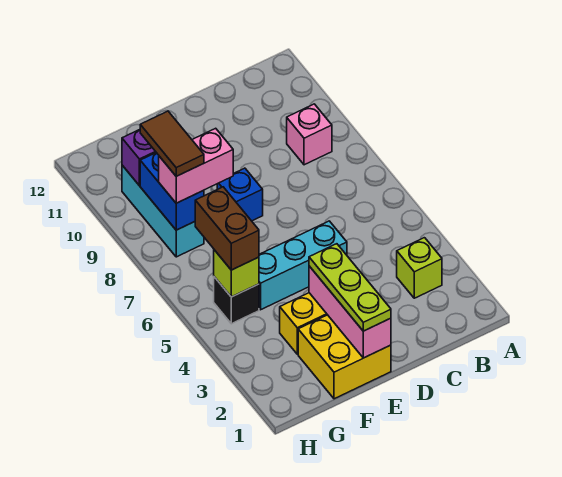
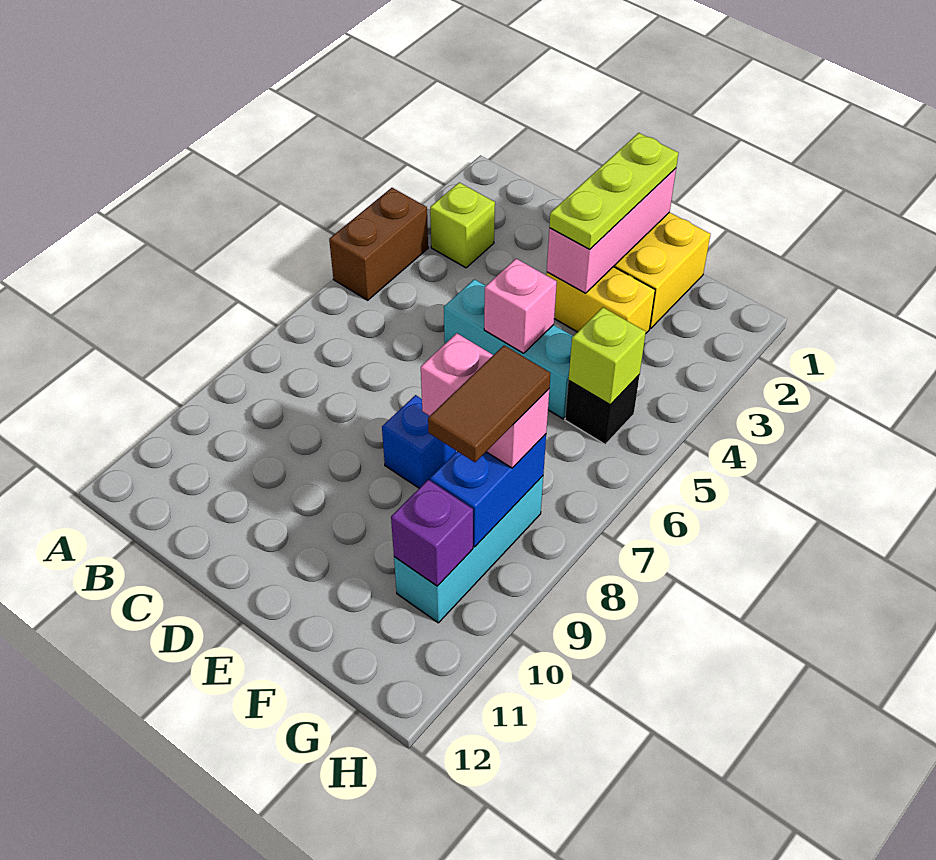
pink 1x1 brick [287,104,332,165] -> pink 1x1 brick moved to [484,259,557,353]
brown 1x2 brick [195,187,259,270] -> brown 1x2 brick moved to [329,188,428,300]

